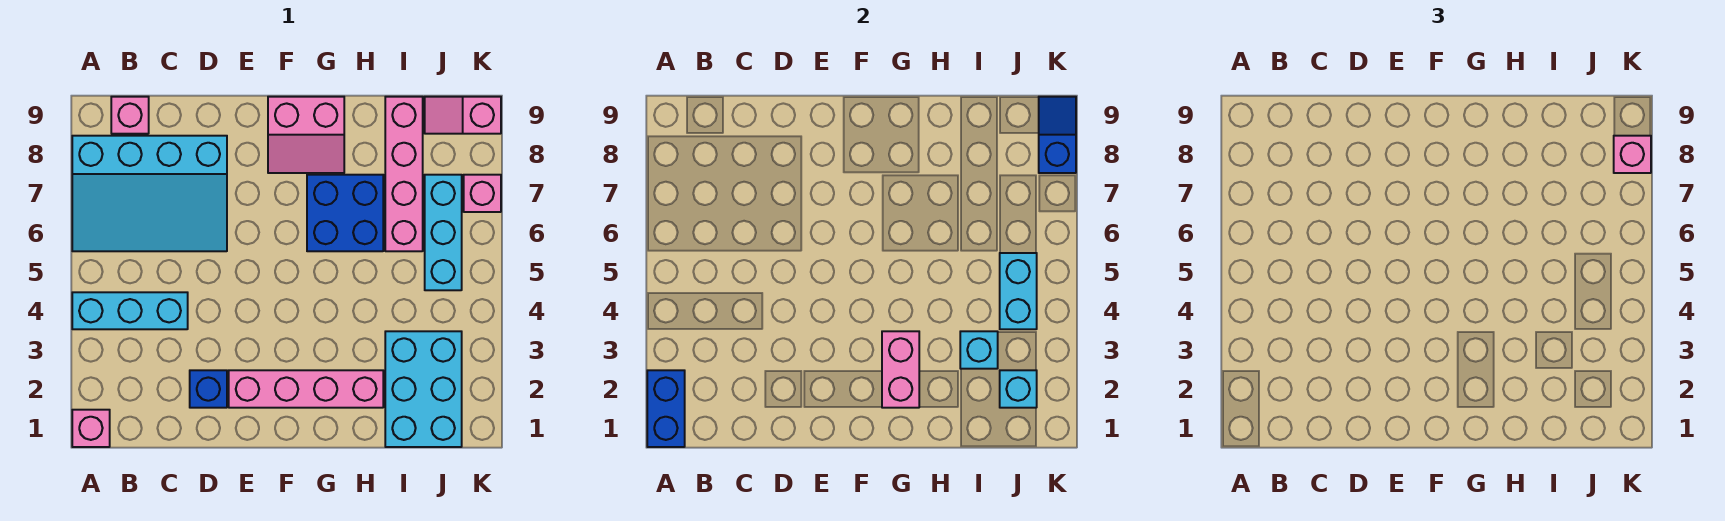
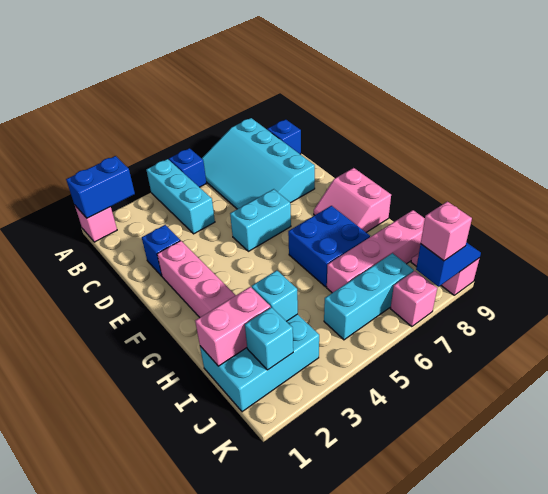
none -> blue 1x1 brick [169,148,206,187]
pink 1x1 brick [111,97,149,134] -> blue 1x1 brick [267,119,301,154]
pink 1x2 brick [882,331,919,408] -> pink 1x2 brick moved to [195,287,271,366]
cyan 1x2 brick [1000,253,1037,329] -> cyan 1x2 brick moved to [230,189,291,251]

